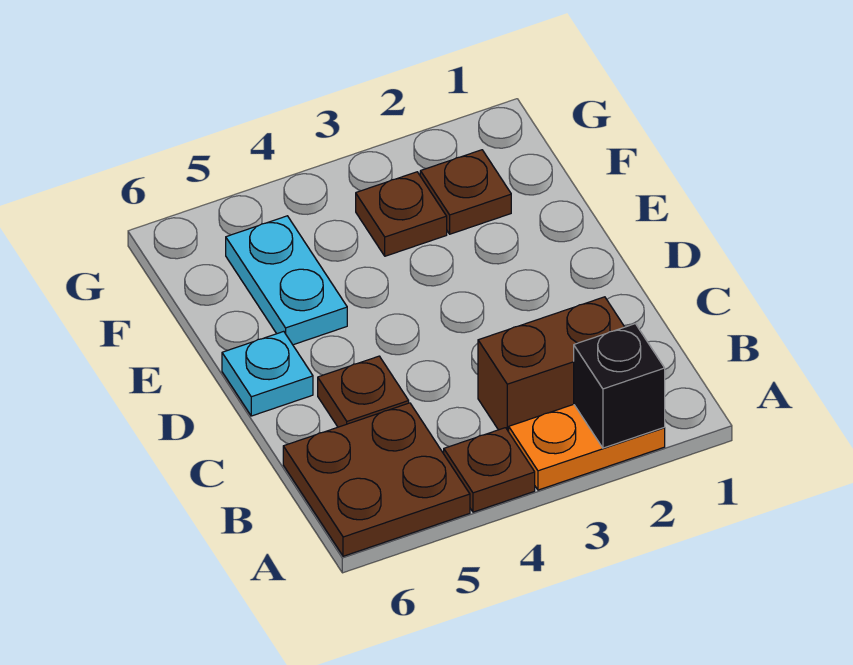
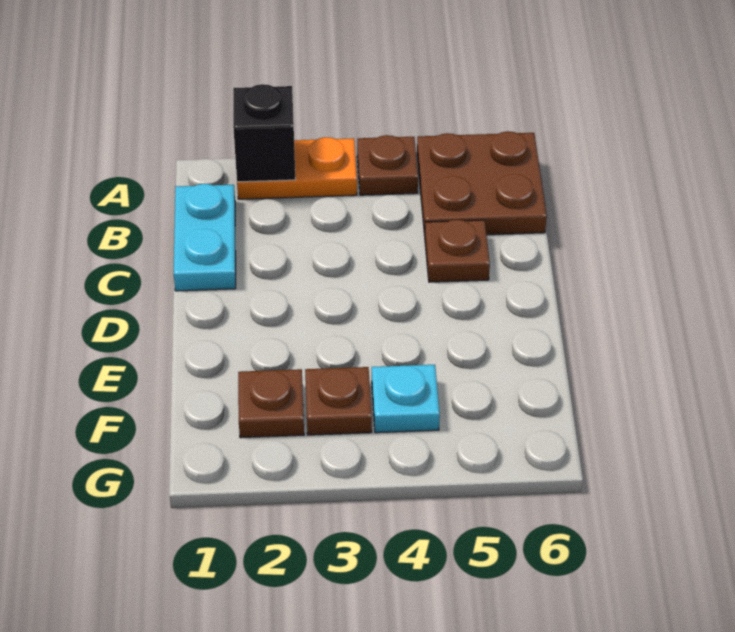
brown 1x2 brick [478,297,624,432] -> none
cyan 1x1 plate [222,331,313,416] -> cyan 1x1 plate moved to [372,365,440,433]
cyan 1x2 plate [226,216,347,345] -> cyan 1x2 plate moved to [173,184,236,291]

